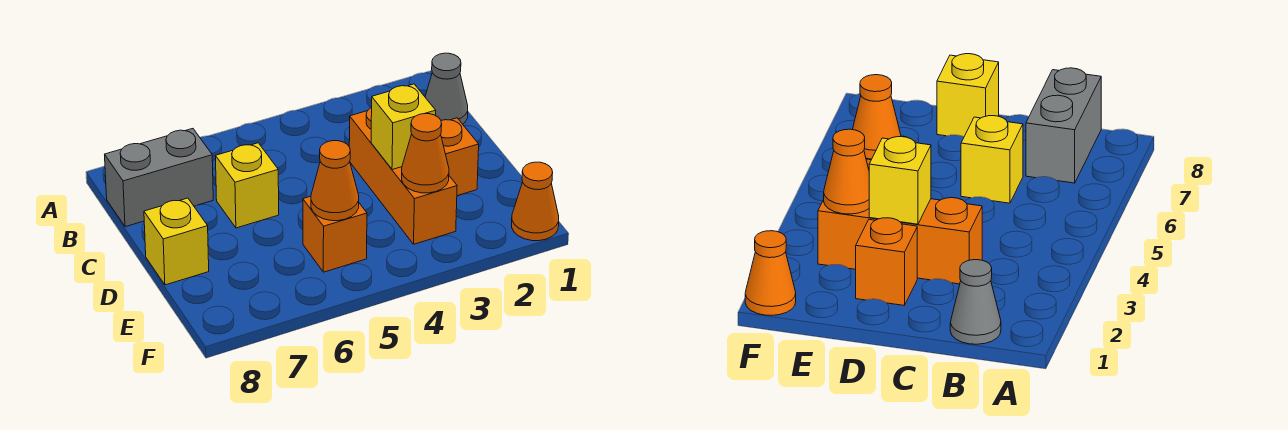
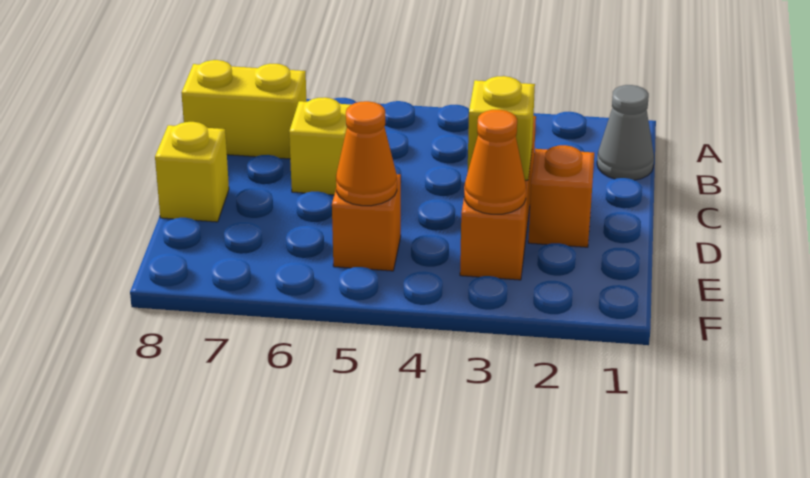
grey 1x2 brick [105,129,213,227] -> yellow 1x2 brick [181,60,307,159]
orange 1x1 cone [512,162,559,241] -> none

